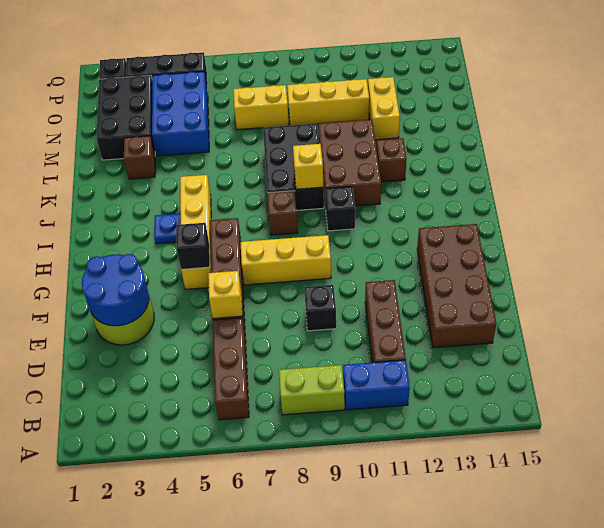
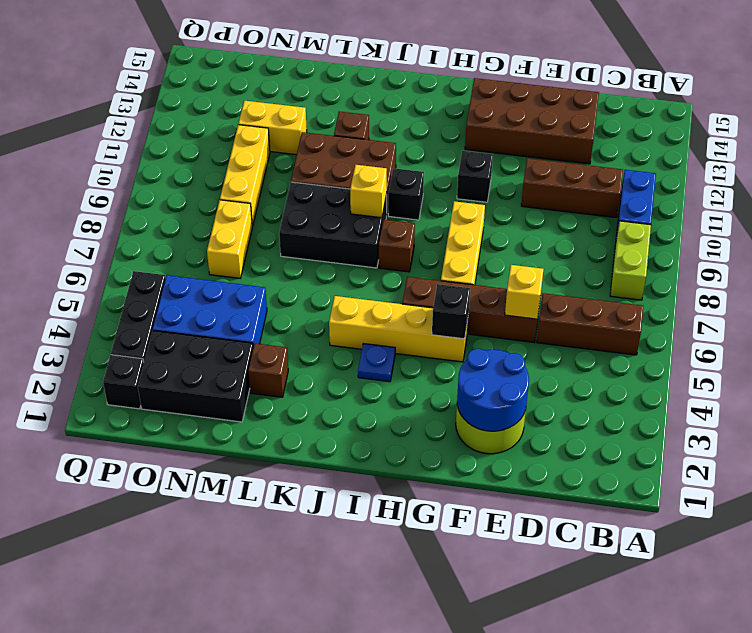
black 1x1 brick [304,285,336,331] -> black 1x1 brick moved to [457,151,493,202]

